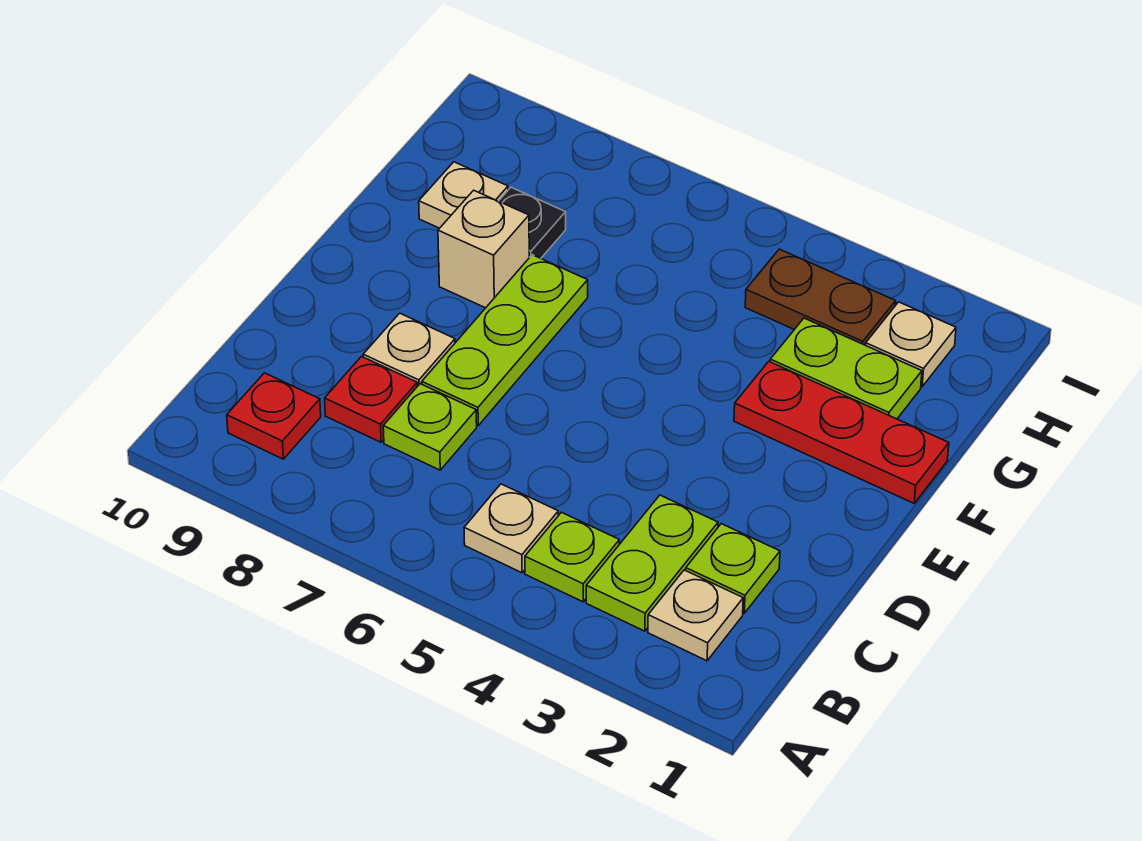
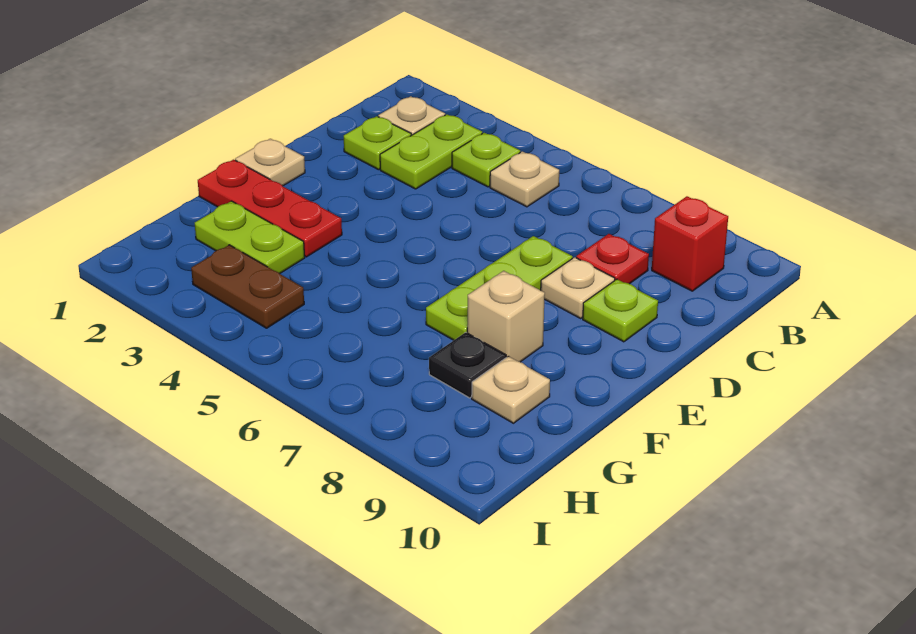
red 1x1 plate [227,373,321,459] -> red 1x1 brick [652,196,728,291]
lime 1x1 plate [383,384,477,470] -> lime 1x1 plate moved to [583,279,658,342]
tan 1x1 plate [866,302,956,387] -> tan 1x1 plate moved to [235,139,305,186]

